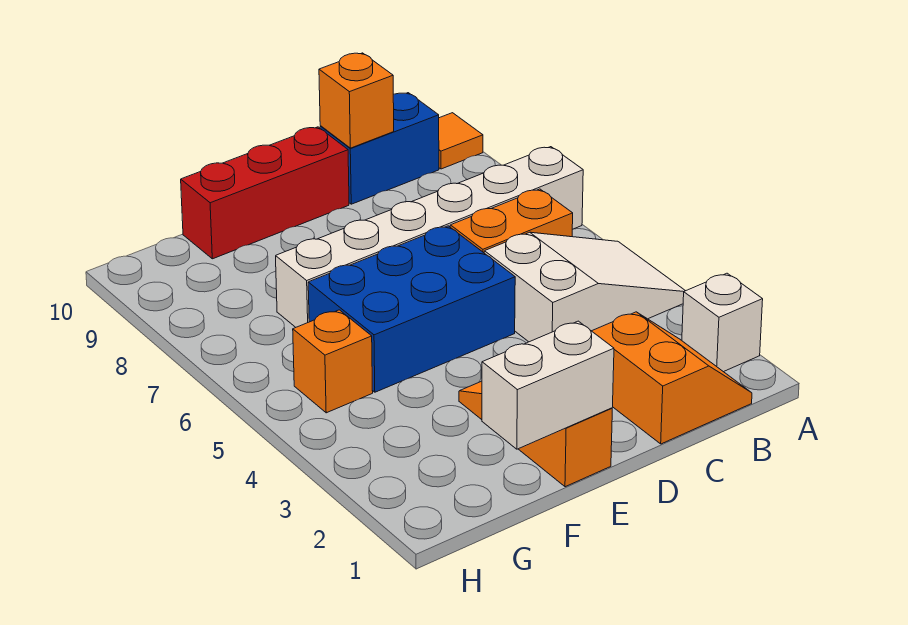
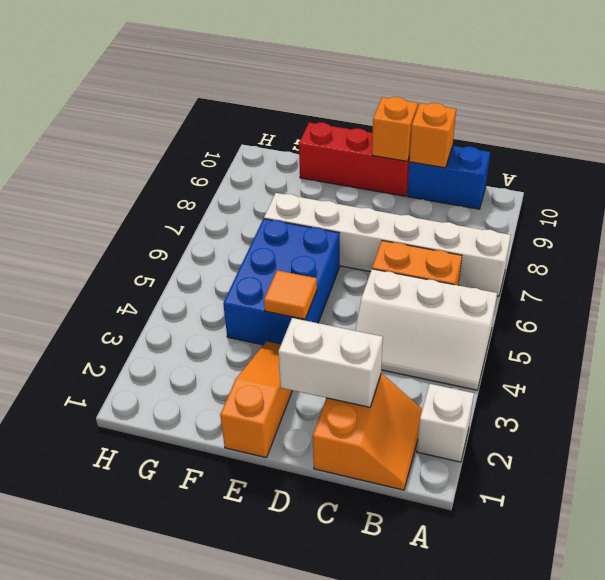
white 2x3 slope [484,232,685,342] -> white 2x3 slope turned to [355,269,497,390]
orange 1x1 tile [439,113,483,169] -> orange 1x1 tile moved to [264,270,317,319]
blue 2x3 brick [308,226,515,392] -> blue 2x3 brick turned to [223,219,340,345]
white 1x2 brick [482,321,614,449] -> white 1x2 brick moved to [278,318,383,407]
orange 1x1 brick [293,310,373,413] -> orange 1x1 brick moved to [372,97,418,161]

